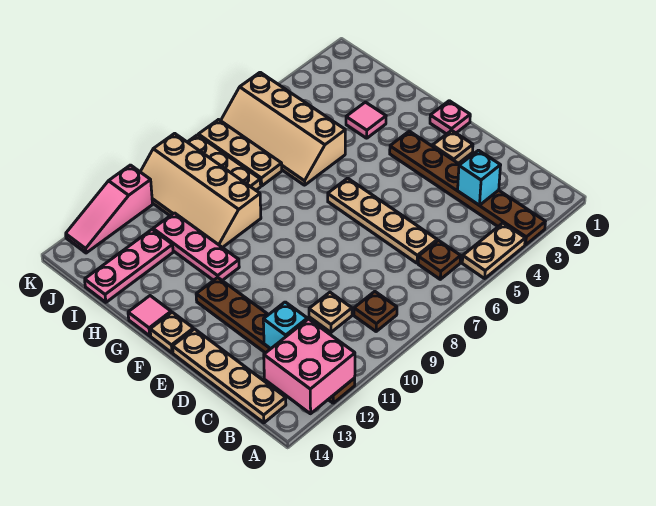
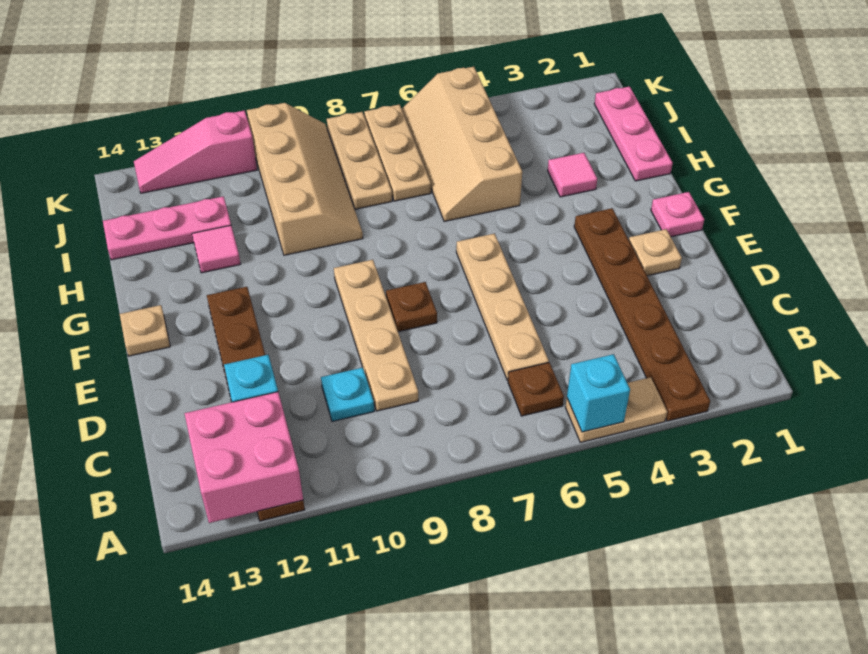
brown 1x1 plate [354,291,397,331] -> brown 1x1 plate moved to [386,282,437,332]
tan 1x4 plate [173,329,286,423] -> tan 1x4 plate moved to [334,260,418,411]
cyan 1x1 brick [458,150,501,205] -> cyan 1x1 brick moved to [567,354,630,432]
tan 1x1 plate [309,292,352,332] -> cyan 1x1 plate [321,368,374,421]
pink 1x3 plate [153,213,239,280] -> pink 1x3 plate moved to [594,86,673,181]
pink 1x1 tile [128,296,171,336] -> pink 1x1 tile moved to [192,225,240,273]
tan 2x4 slope [141,133,261,248] -> tan 2x4 slope turned to [247,103,363,255]

